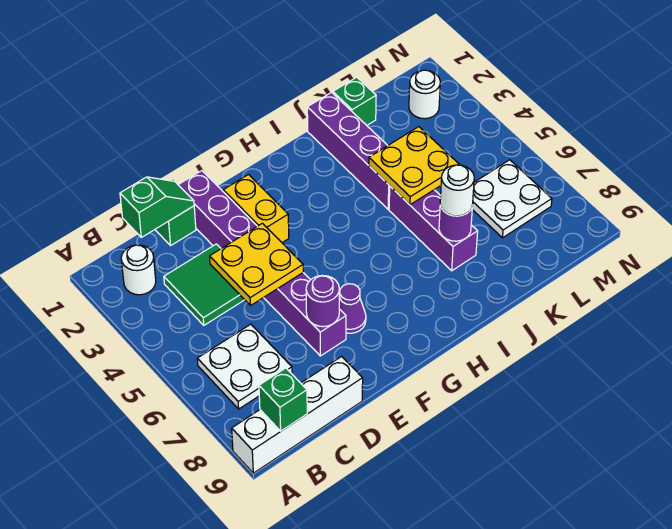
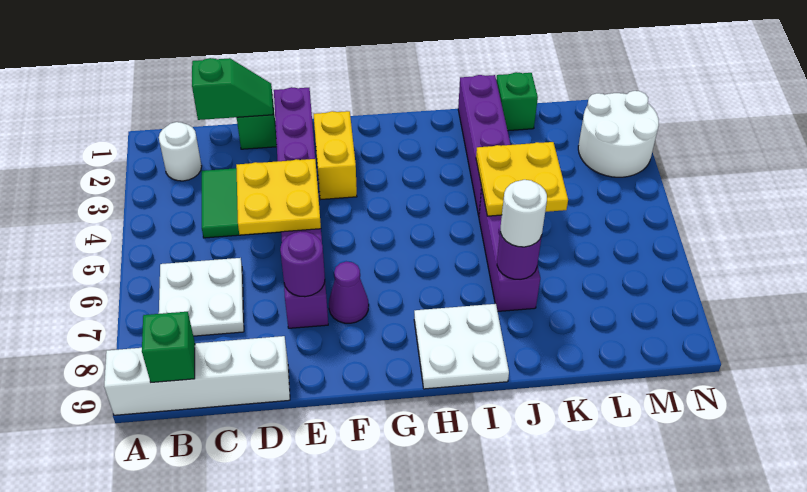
white 2x2 plate [472,160,552,238] -> white 2x2 plate moved to [414,304,509,389]
white 1x1 round brick [409,70,440,119] -> white 2x2 round brick [578,91,659,177]

